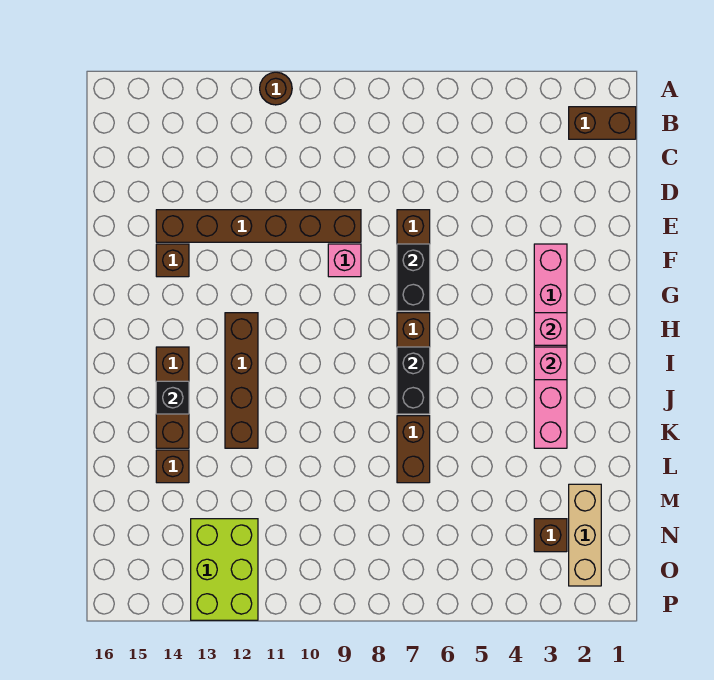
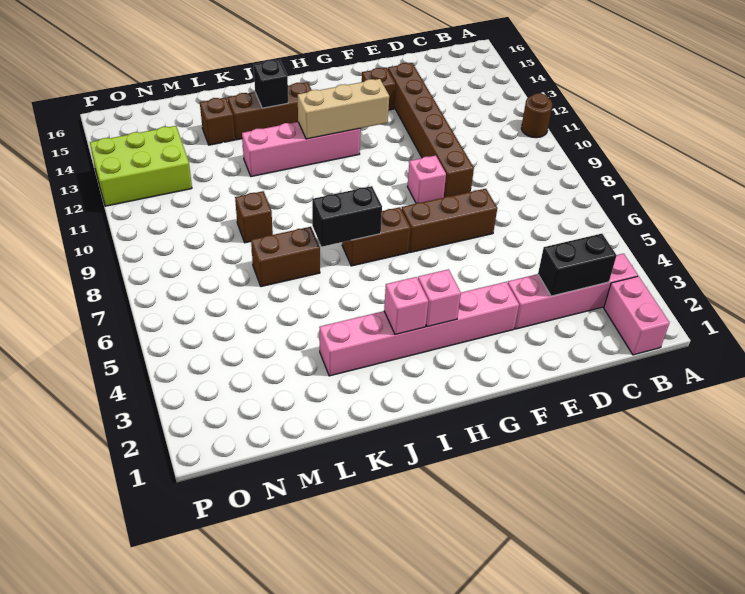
brown 1x2 brick [569,107,636,139] -> pink 1x2 brick [604,276,670,355]
none -> pink 1x4 brick [508,254,638,329]
black 1x2 brick [397,244,430,311] -> black 1x2 brick moved to [538,234,617,296]
brown 1x4 brick [225,313,258,448] -> pink 1x4 brick [242,122,360,177]
tan 1x3 brick [569,484,601,586] -> tan 1x3 brick moved to [298,79,389,139]
brown 1x1 brick [534,519,567,552] -> brown 1x1 brick moved to [235,191,273,243]

